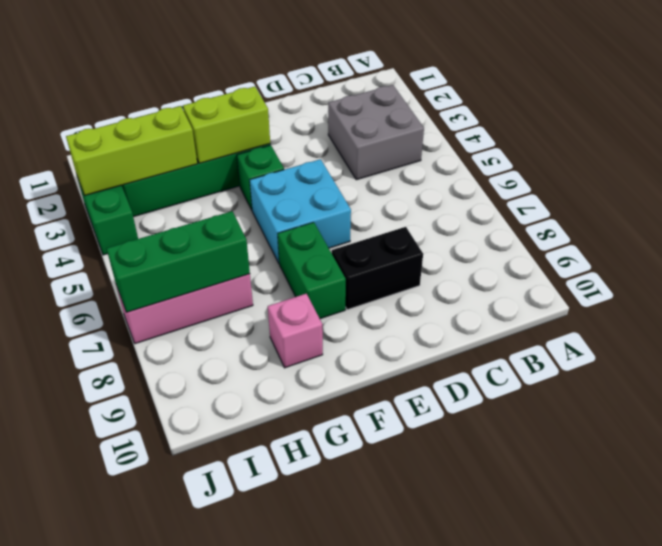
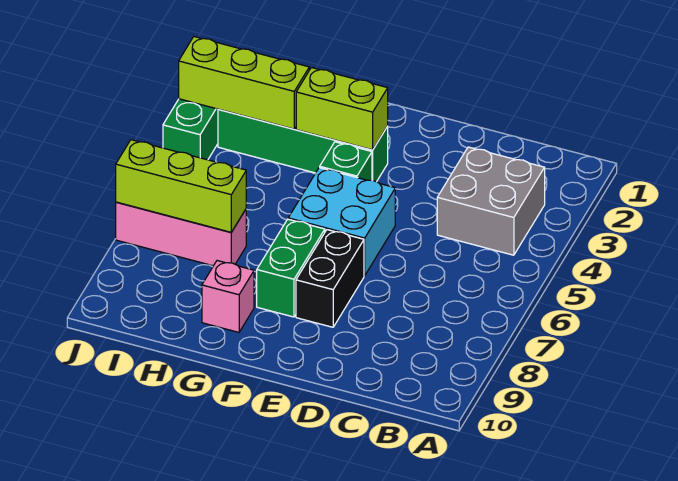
black 1x2 brick [332,227,423,310] -> black 1x2 brick turned to [296,230,364,327]
green 1x3 brick [107,211,250,312] -> lime 1x3 brick [116,140,246,232]

